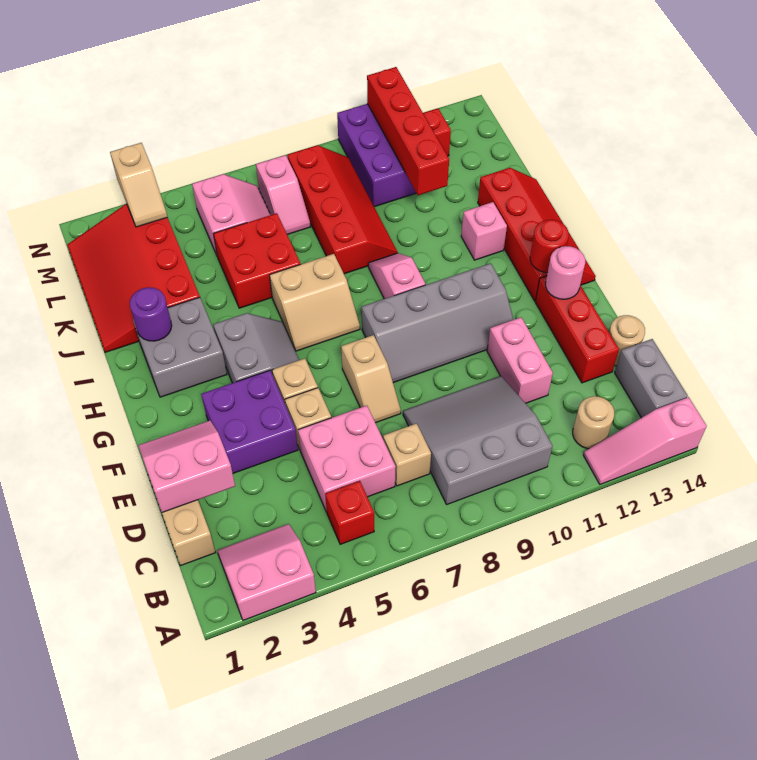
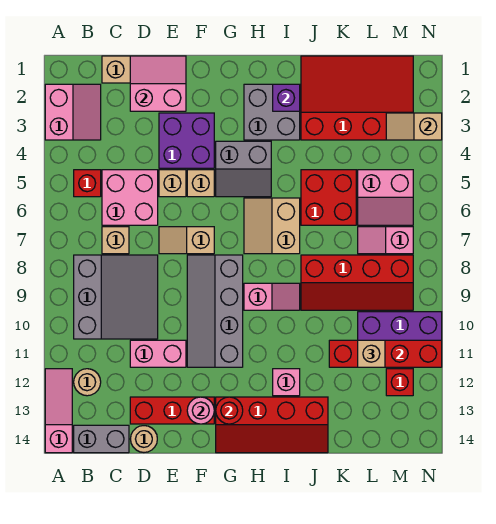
pink 2x2 slope [138,421,235,512] -> pink 2x2 slope turned to [130,56,186,111]
purple 1x1 round brick [130,287,172,341] -> purple 1x1 brick [273,84,300,111]
none -> tan 1x1 brick [358,340,385,367]

